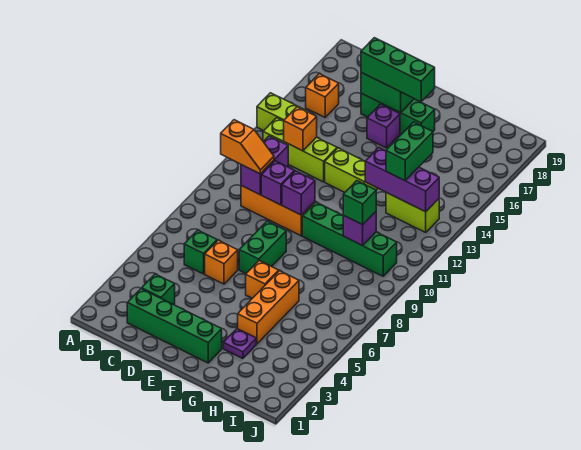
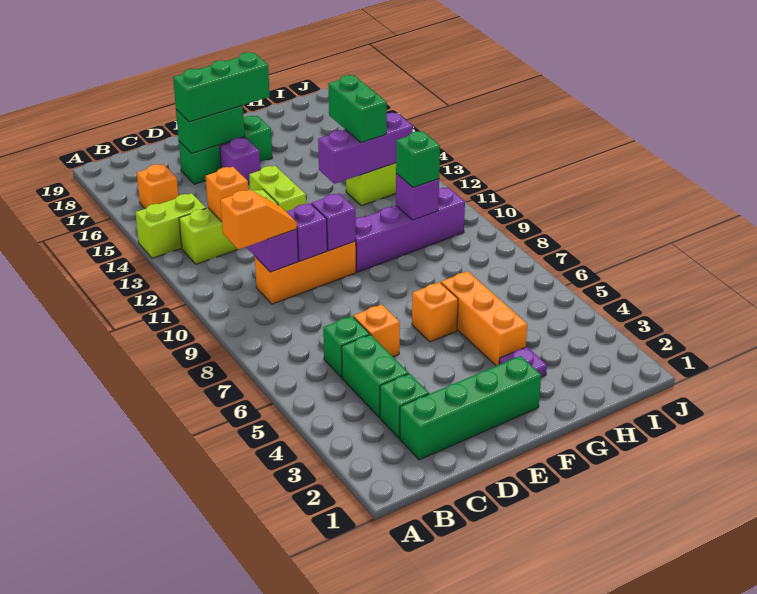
green 1x2 brick [239,221,286,273] -> green 1x2 brick moved to [342,335,409,417]
lime 1x2 brick [325,148,378,192] -> lime 1x2 brick turned to [249,166,306,212]
green 1x4 brick [302,202,397,276] -> purple 1x4 brick [356,187,465,272]

